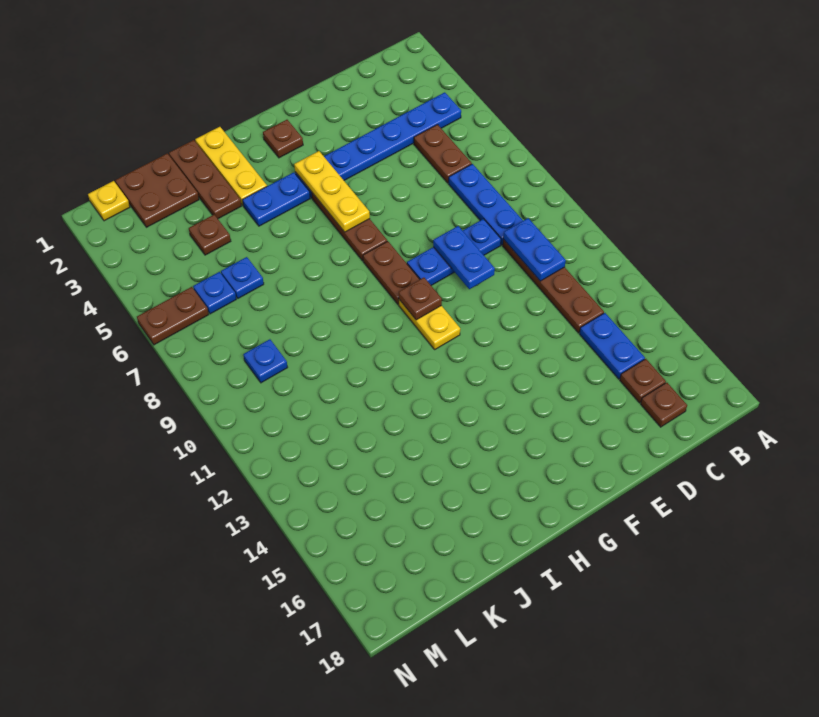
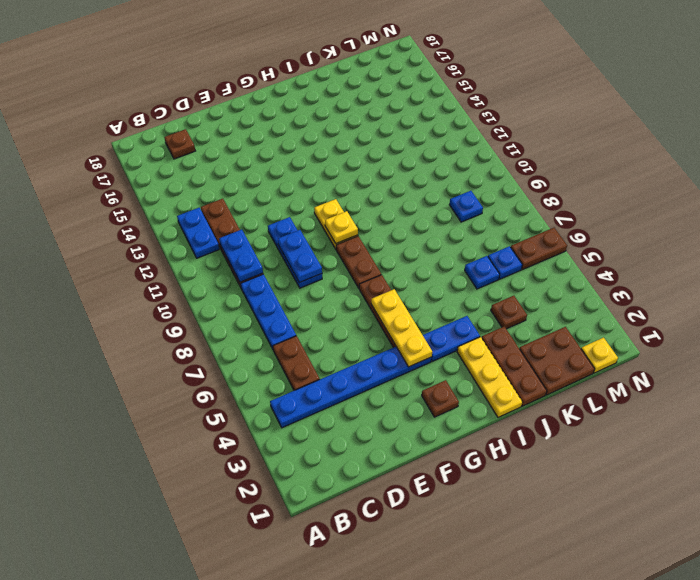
blue 1x2 plate [579,313,645,379] -> blue 1x2 plate moved to [177,208,219,258]
brown 1x1 plate [620,359,666,403] -> none
blue 1x3 plate [407,219,501,285] -> blue 1x3 plate turned to [268,217,322,288]
brown 1x1 plate [399,278,442,320] -> yellow 1x1 plate [325,211,358,243]

